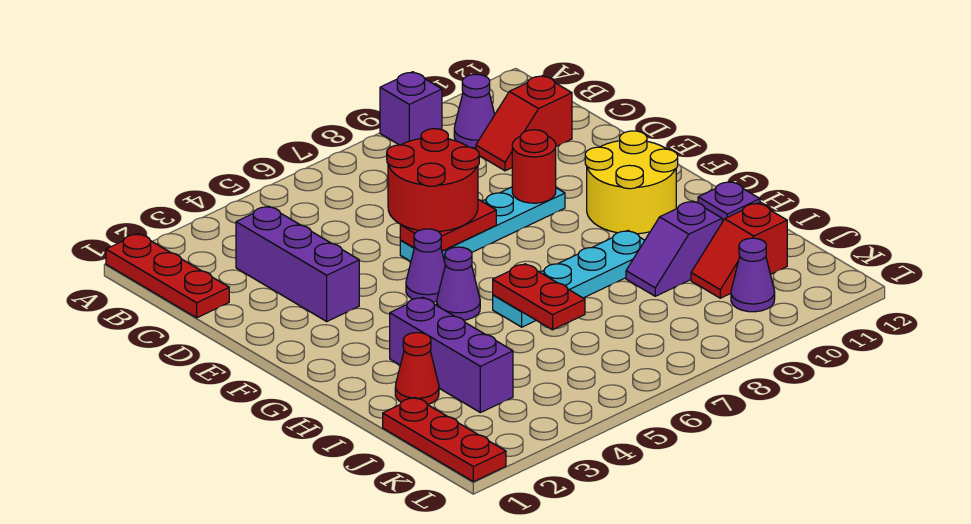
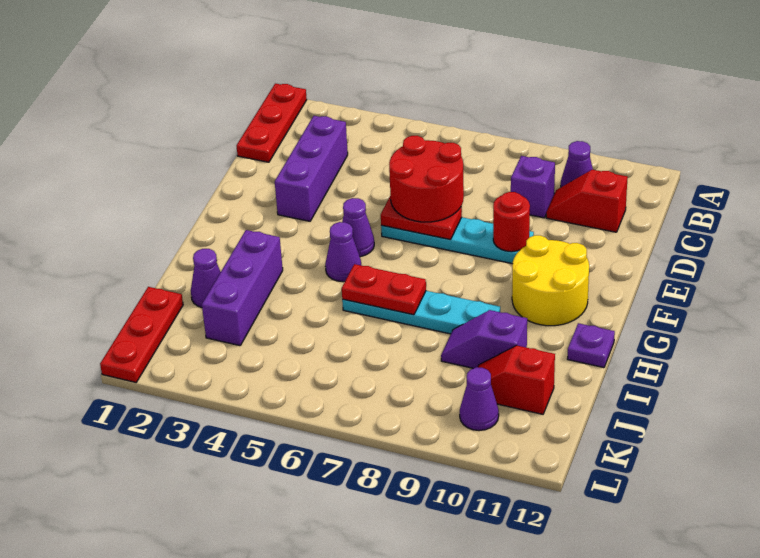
purple 1x1 brick [380,72,442,145] -> purple 1x1 brick moved to [511,156,555,218]
red 1x2 plate [493,264,585,330] -> red 1x2 plate turned to [342,264,426,315]
red 1x1 cone [395,333,439,405] -> purple 1x1 cone [191,249,221,308]

